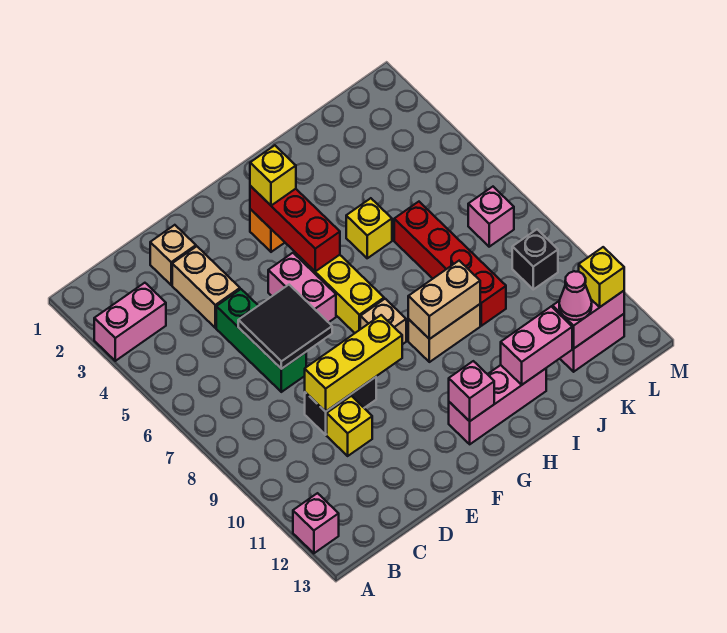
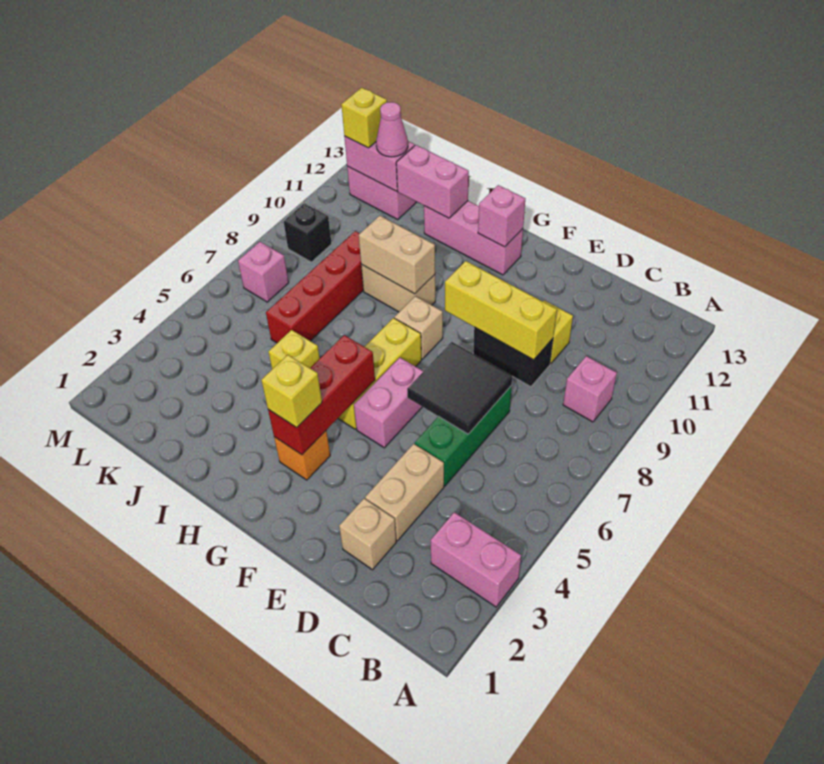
pink 1x1 brick [293,493,339,553] -> pink 1x1 brick moved to [563,356,617,422]

